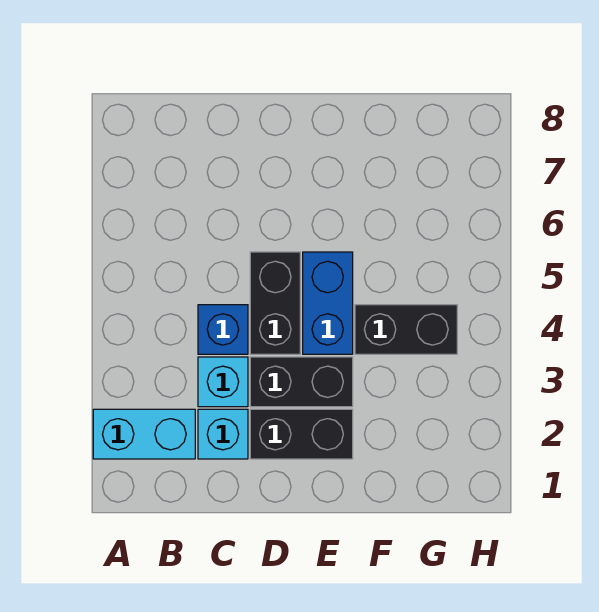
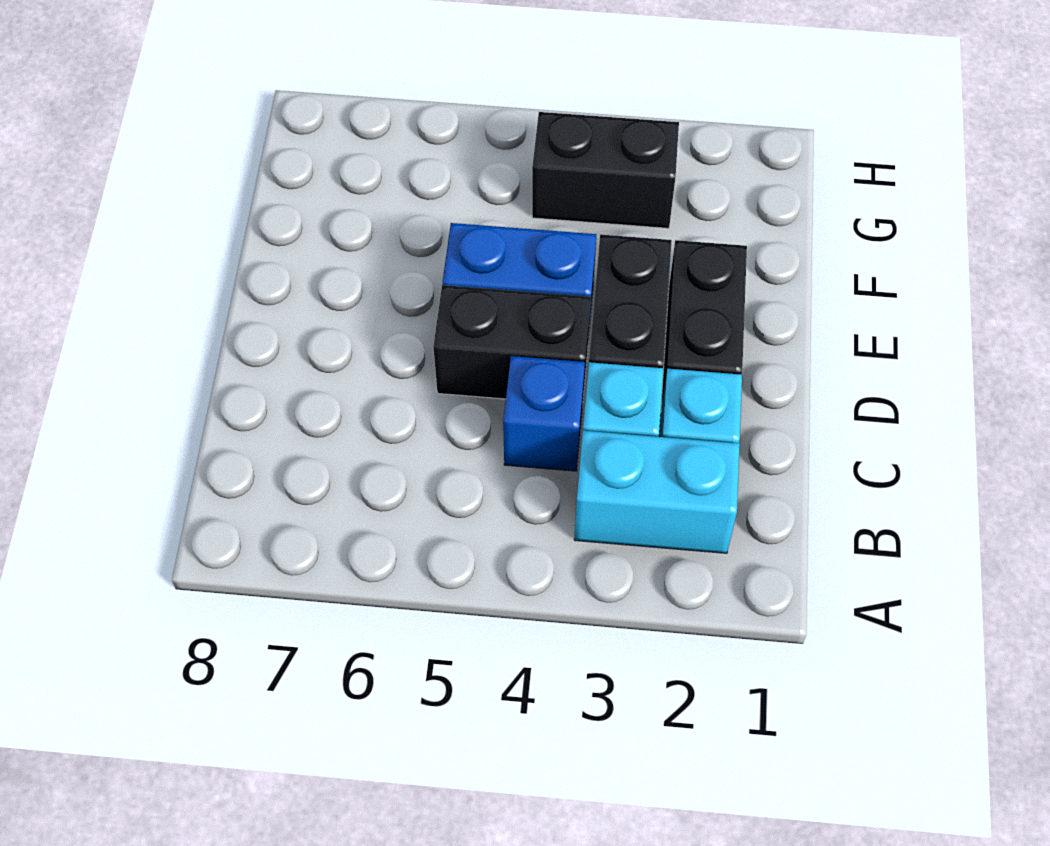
cyan 1x2 brick [93,409,195,459] -> cyan 1x2 brick turned to [574,431,740,553]
black 1x2 brick [355,305,457,354] -> black 1x2 brick turned to [532,112,679,228]

